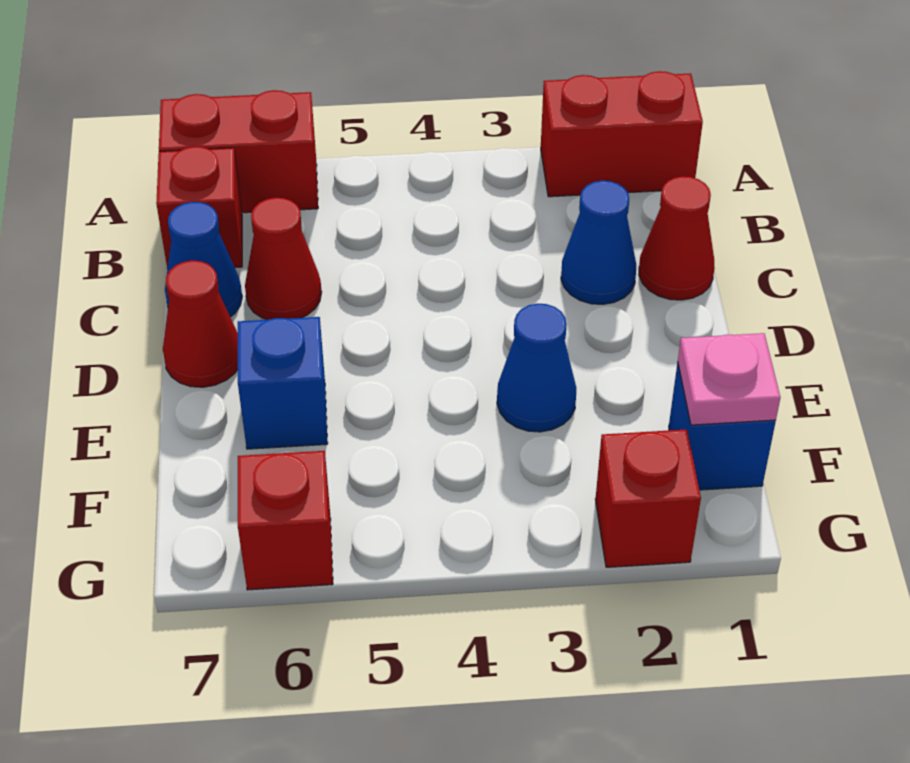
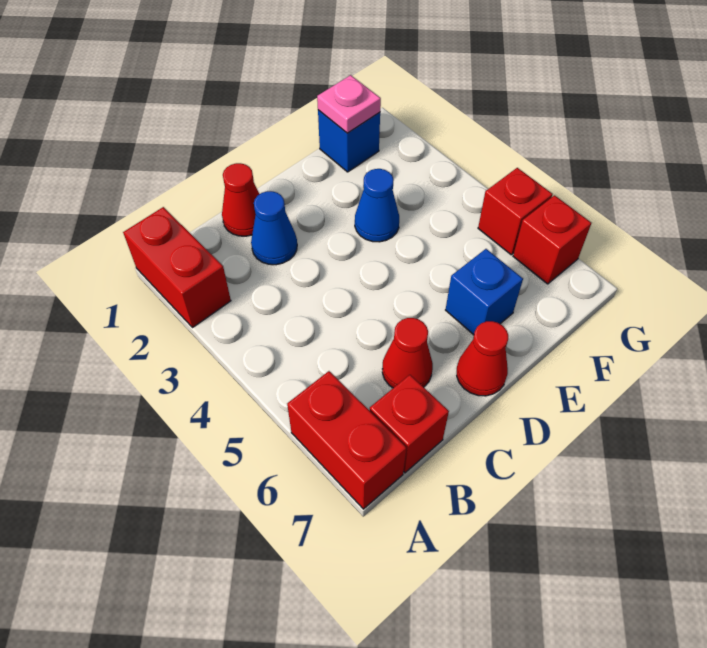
blue 1x1 cone [165,202,242,317] -> none
red 1x1 brick [595,429,701,567] -> red 1x1 brick moved to [478,168,553,255]

